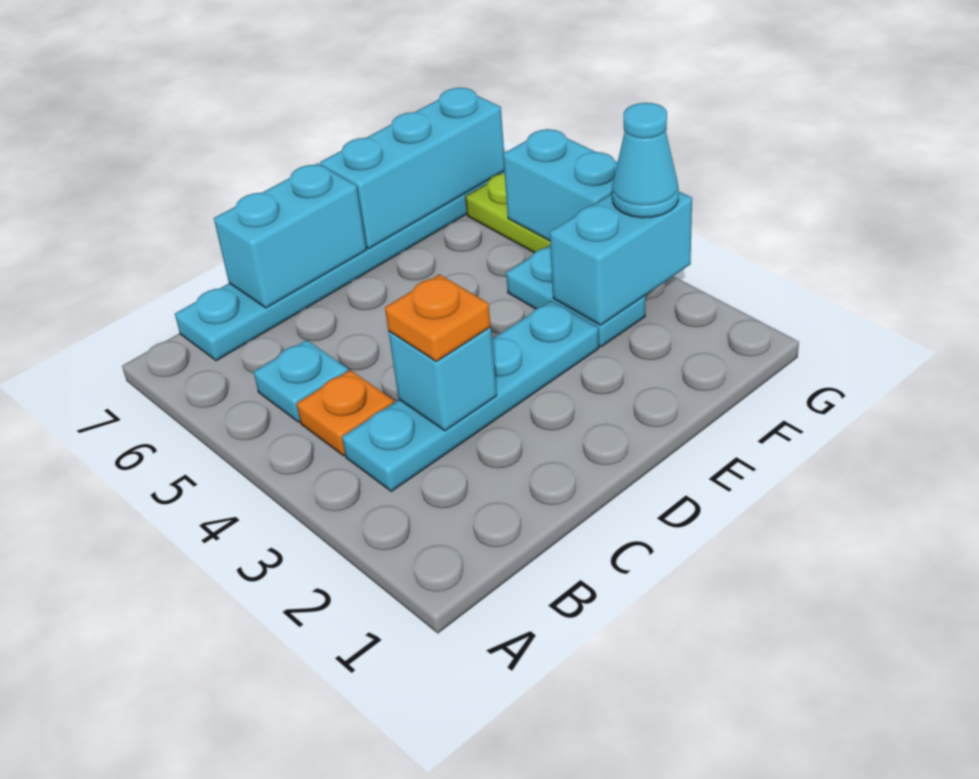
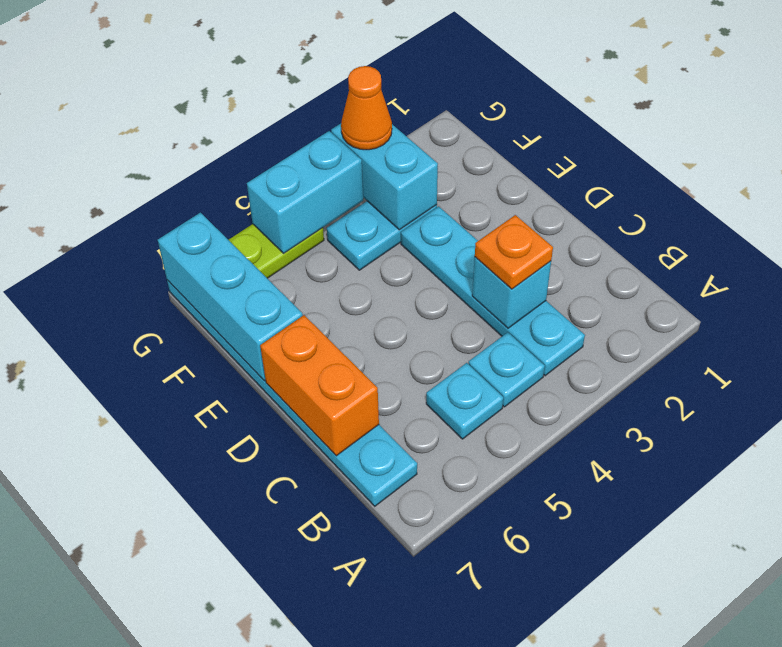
orange 1x1 plate [297,370,394,456] -> cyan 1x1 plate [469,332,545,407]
cyan 1x2 brick [214,164,366,308] -> orange 1x2 brick [260,315,379,456]
cyan 1x1 cone [612,103,679,218] -> orange 1x1 cone [341,66,392,150]

